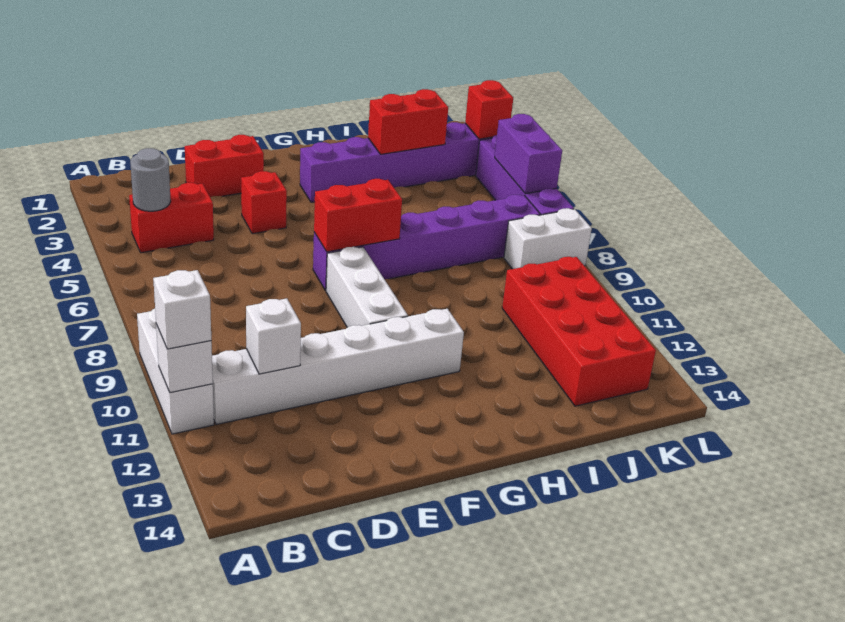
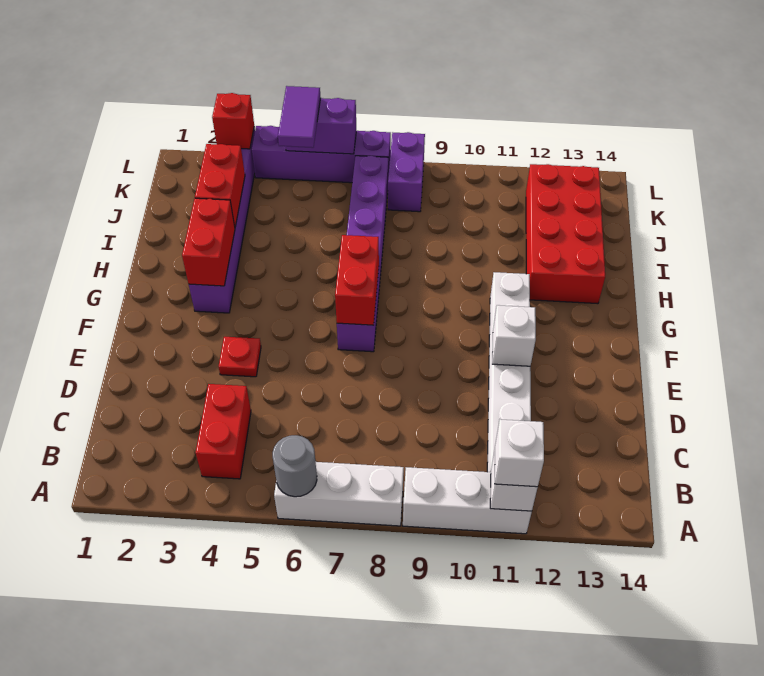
grey 1x1 round brick [130,148,171,211] -> grey 1x1 round brick moved to [273,435,317,497]
white 1x1 brick [246,299,301,374] -> white 1x1 brick moved to [492,305,536,366]
red 1x2 brick [185,135,264,197] -> red 1x2 brick moved to [182,198,235,286]
red 1x1 brick [241,171,287,234] -> red 1x1 plate [219,337,261,377]
white 1x3 brick [326,247,408,327] -> white 1x3 brick moved to [274,462,404,526]
red 2x4 brick [502,257,656,406] -> red 2x4 brick turned to [526,164,605,304]
none -> purple 1x2 tile [278,86,321,148]
white 1x2 brick [504,208,592,269] -> purple 1x2 brick [388,132,425,212]

